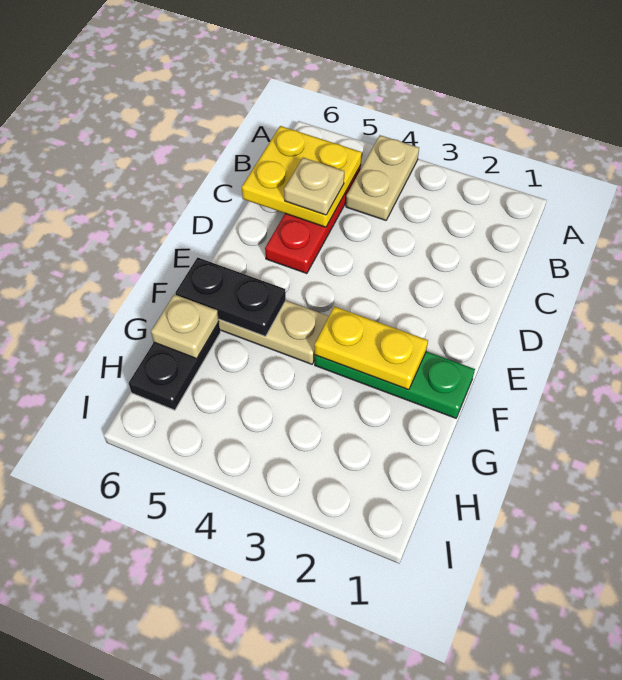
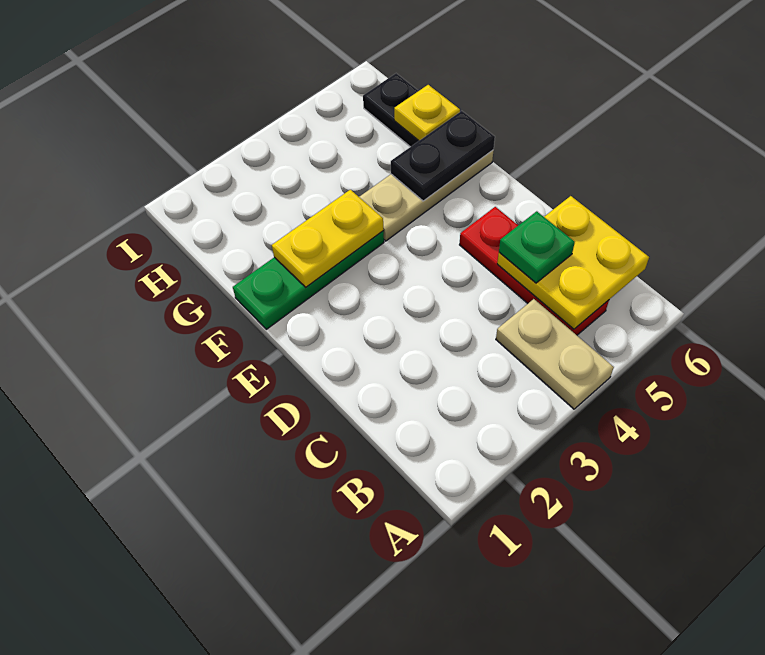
tan 1x1 plate [284,158,344,215] -> green 1x1 plate [499,211,575,283]
tan 1x1 plate [151,294,219,359] -> yellow 1x1 plate [394,85,460,141]

